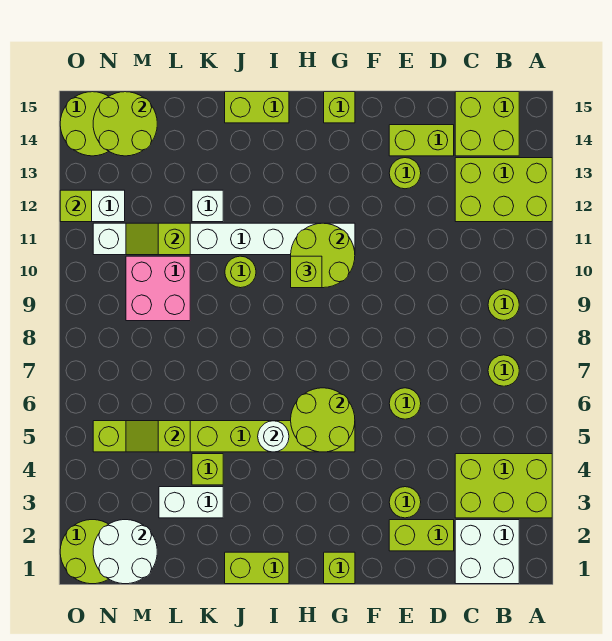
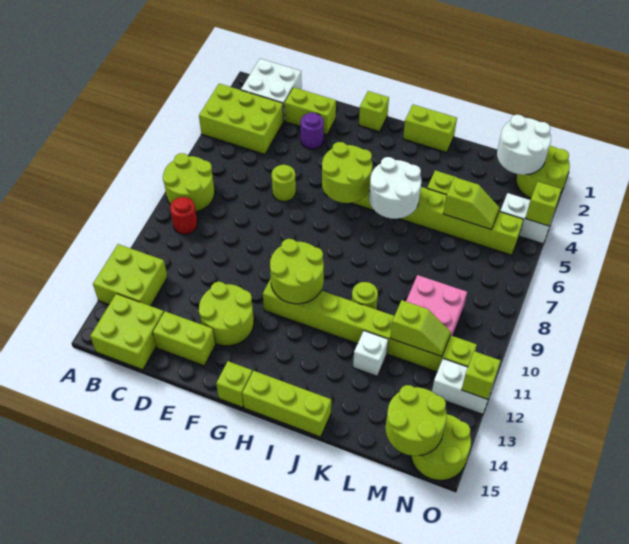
lime 2x3 brick [455,158,552,222] -> lime 2x2 brick [93,244,167,306]
lime 1x1 round brick [488,355,519,386] -> lime 2x2 round brick [163,153,215,212]
lime 1x1 round brick [488,289,519,320] -> red 1x1 round brick [170,197,197,234]
lime 1x1 round brick [389,487,421,518] -> purple 1x1 round brick [301,113,324,149]
lime 1x1 round brick [389,158,421,189] -> lime 2x2 round brick [199,282,254,346]
white 1x8 brick [93,223,355,255] -> lime 1x8 brick [263,279,477,372]
lime 1x1 brick [291,256,322,288] -> lime 1x1 brick moved to [525,182,562,226]
white 1x1 round brick [258,421,289,452] -> white 2x2 round brick [369,157,421,219]
lime 1x2 brick [225,92,289,123] -> lime 1x3 brick [242,371,331,437]
white 1x2 brick [159,487,223,518] -> white 1x2 brick moved to [500,193,553,244]

